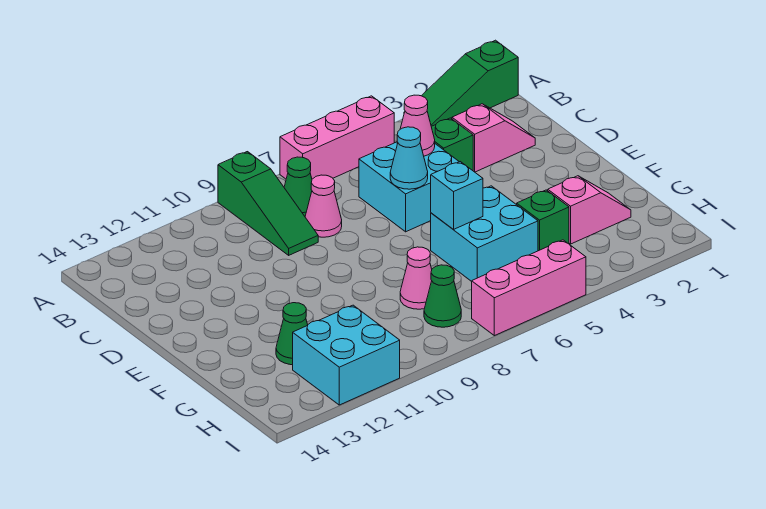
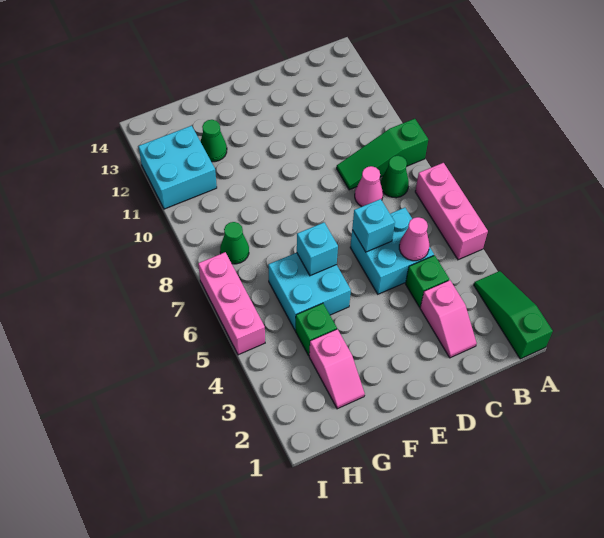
cyan 1x1 cone [390,127,428,189] -> cyan 1x1 brick [352,199,395,252]
pink 1x1 cone [400,247,432,309] -> none

